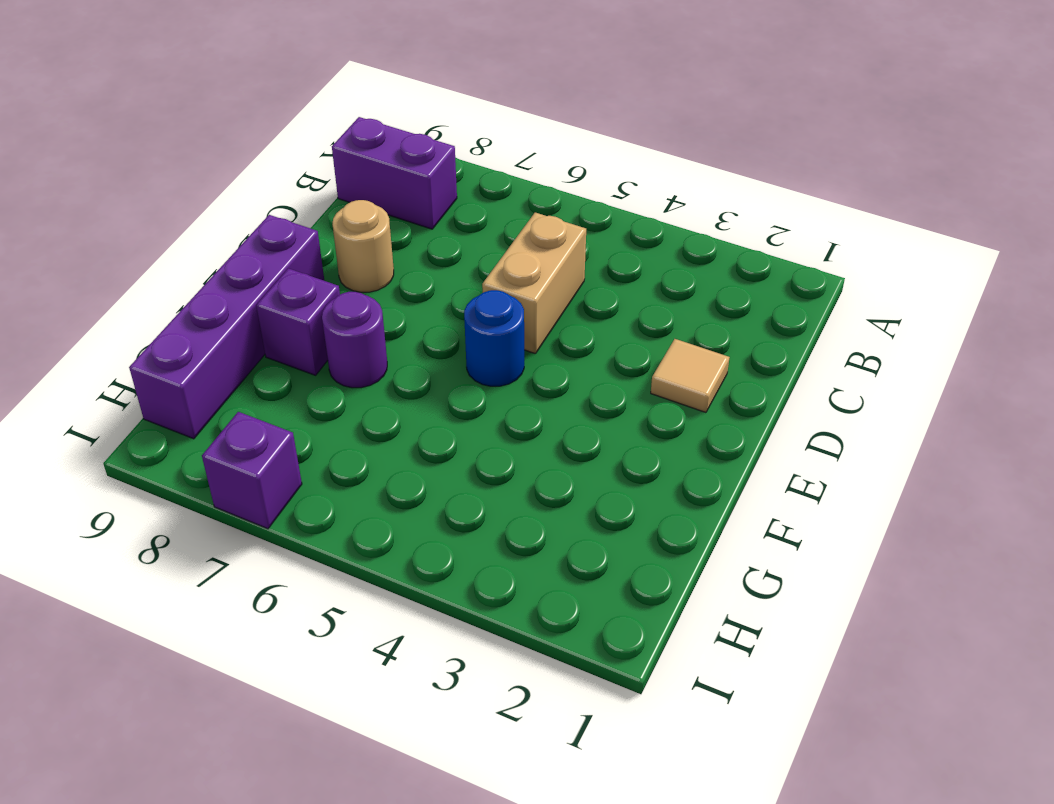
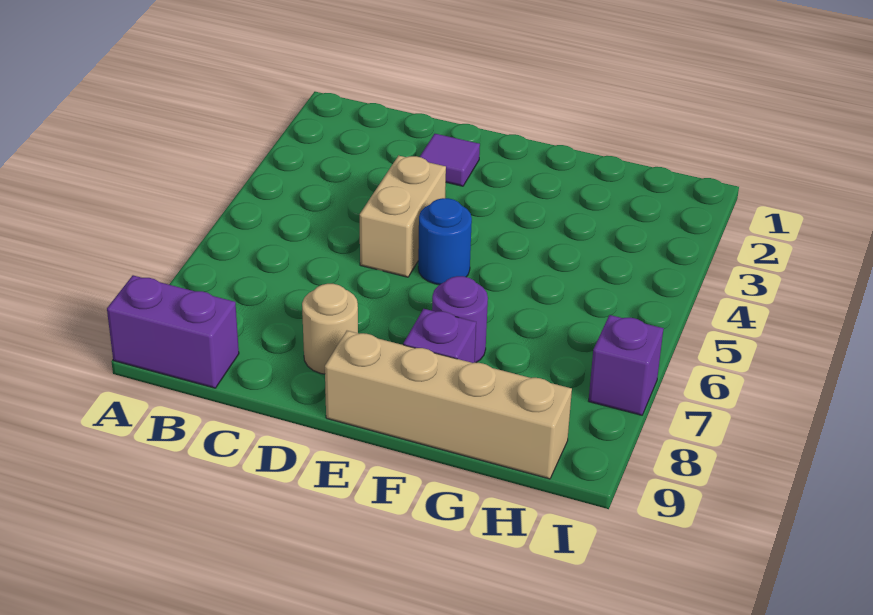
purple 1x2 brick [332,117,457,229] -> purple 1x2 brick turned to [107,275,239,388]
tan 1x2 brick [482,213,586,354] -> tan 1x2 brick turned to [360,156,446,277]
tan 1x1 tile [651,339,730,412] -> purple 1x1 tile [420,134,480,186]
purple 1x4 brick [129,215,324,439] -> tan 1x4 brick [325,331,572,479]

